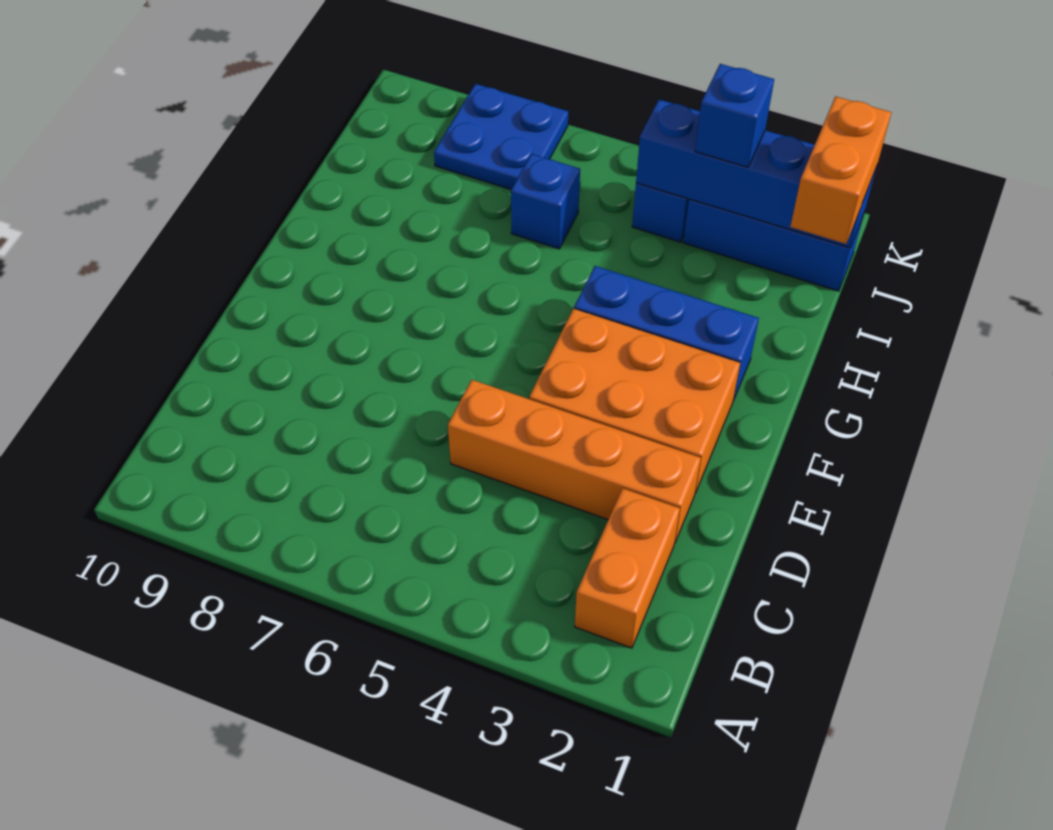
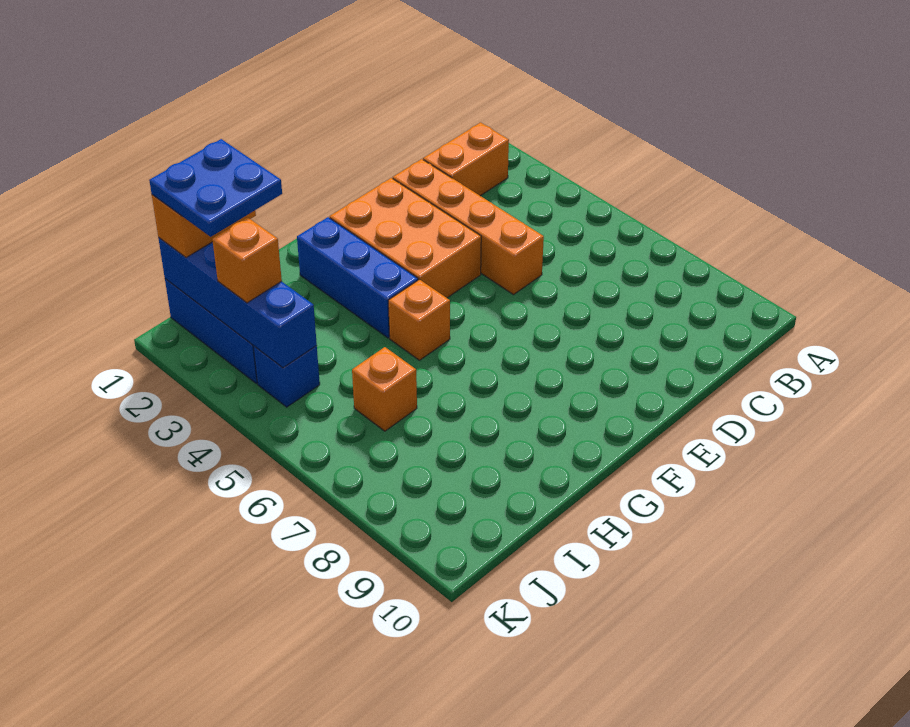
none -> orange 1x1 brick [388,279,450,360]
blue 1x1 brick [511,154,580,249] -> orange 1x1 brick [352,347,417,431]
blue 1x1 brick [695,64,774,167] -> orange 1x1 brick [212,217,282,303]
blue 2x2 plate [434,84,568,189] -> blue 2x2 plate moved to [149,139,282,237]

